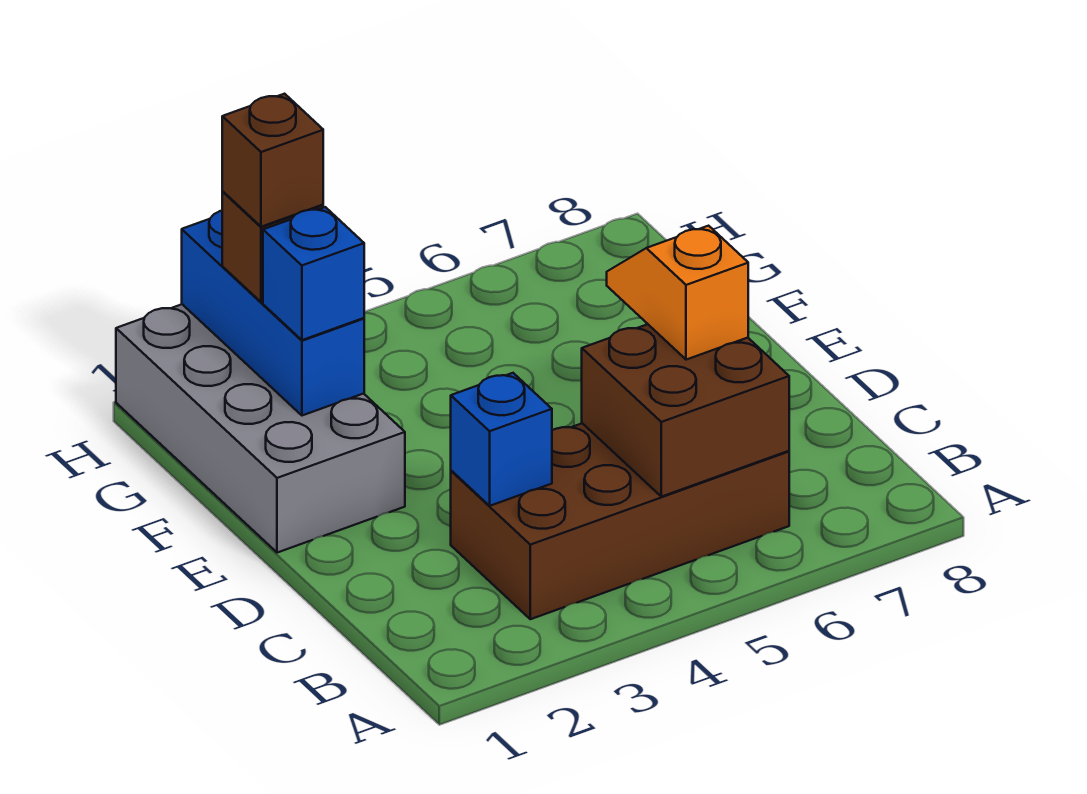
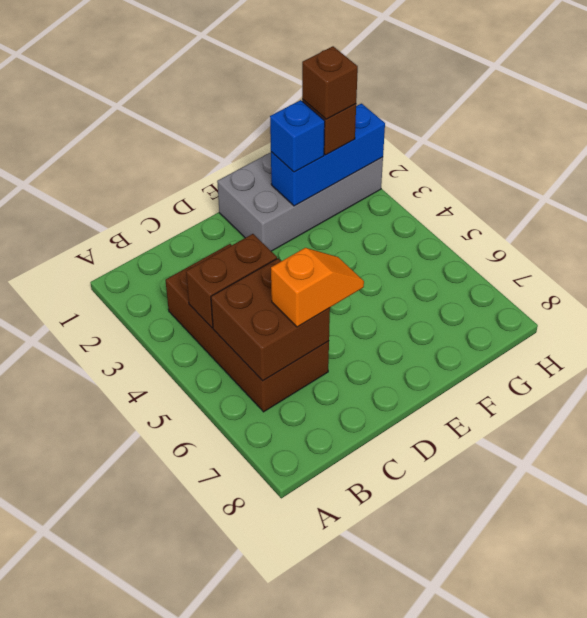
none -> brown 1x2 brick [186,234,277,328]
blue 1x1 brick [451,373,552,506] -> none

